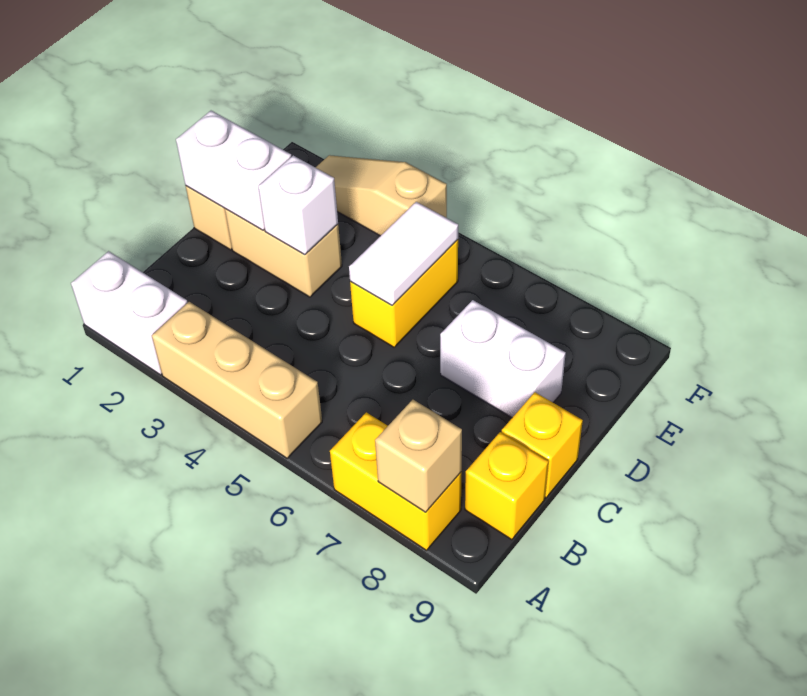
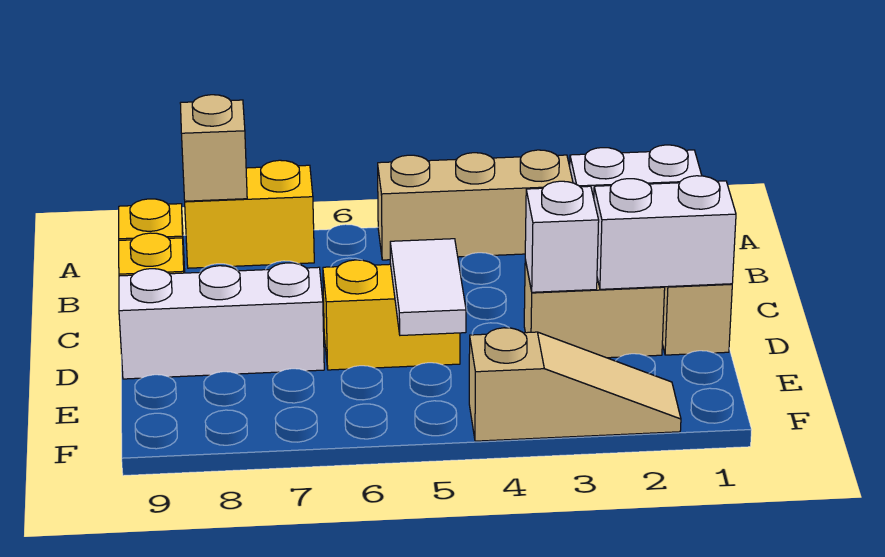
yellow 1x2 brick [350,240,458,347] -> yellow 1x2 brick turned to [323,260,460,370]
white 1x2 brick [440,300,566,418] -> white 1x3 brick [119,263,324,379]

